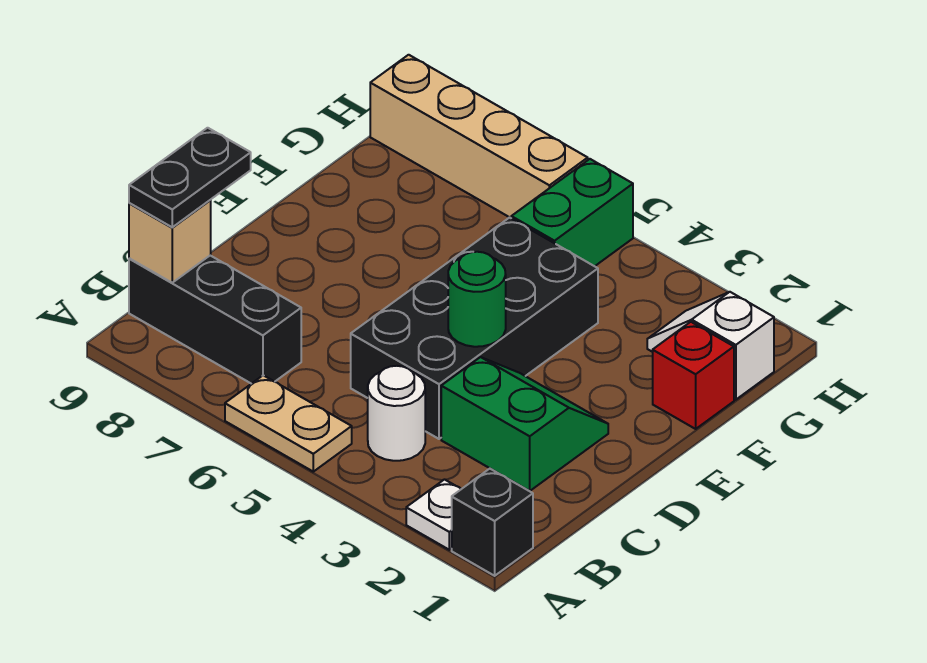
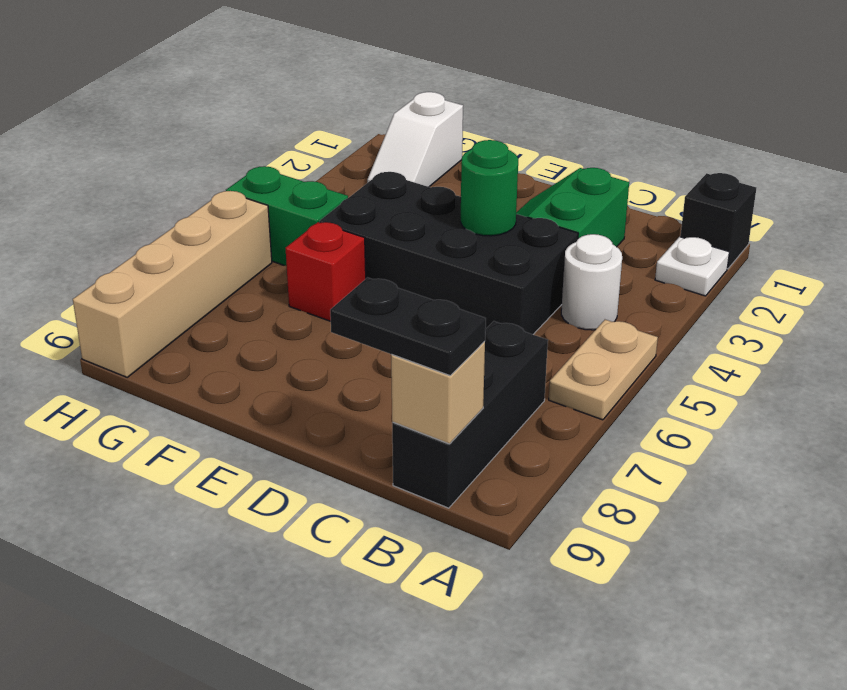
red 1x1 brick [653,322,734,429] -> red 1x1 brick moved to [286,222,366,321]

